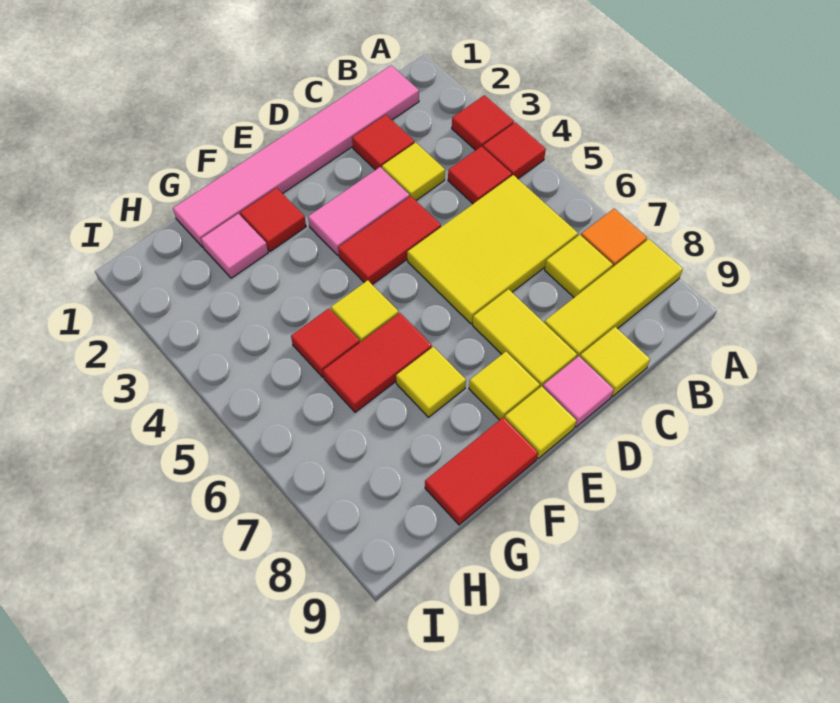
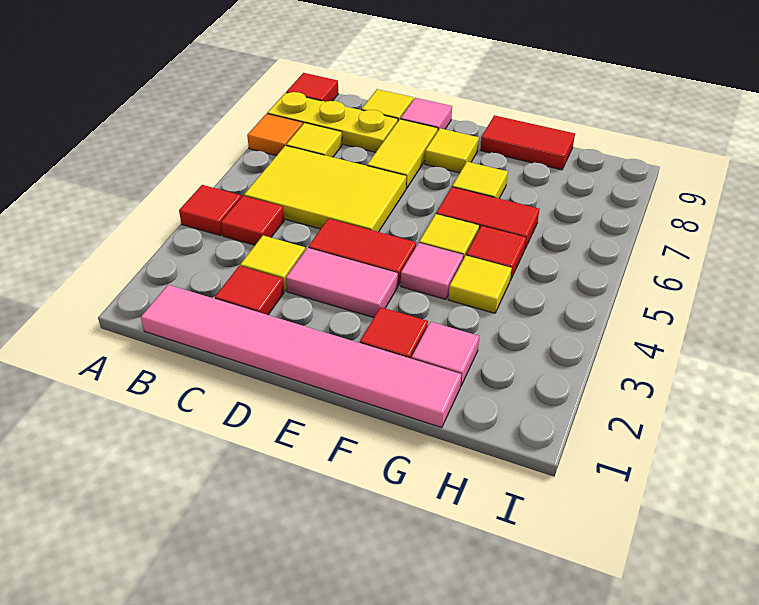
red 1x1 tile [452,95,514,150] -> red 1x1 tile moved to [286,73,338,102]
yellow 1x3 tile [545,239,683,358] -> yellow 1x3 plate [267,92,398,152]
yellow 1x1 tile [505,386,576,459] -> yellow 1x1 tile moved to [448,256,512,313]
none -> pink 1x1 tile [401,243,463,299]

